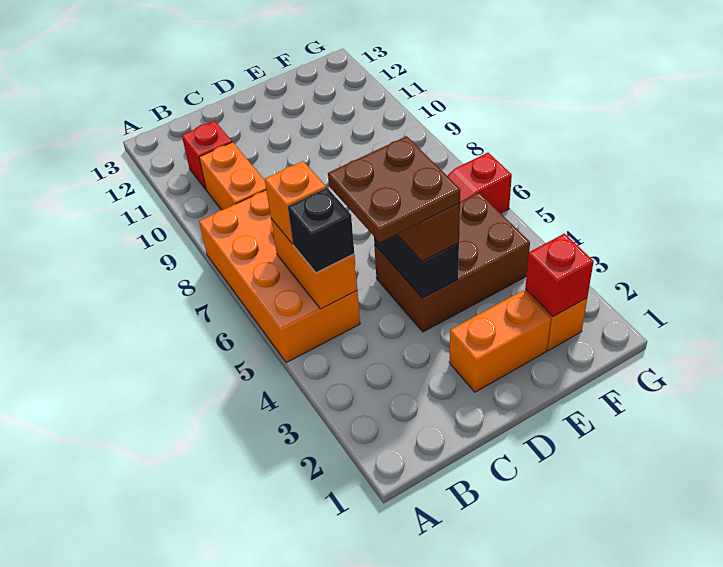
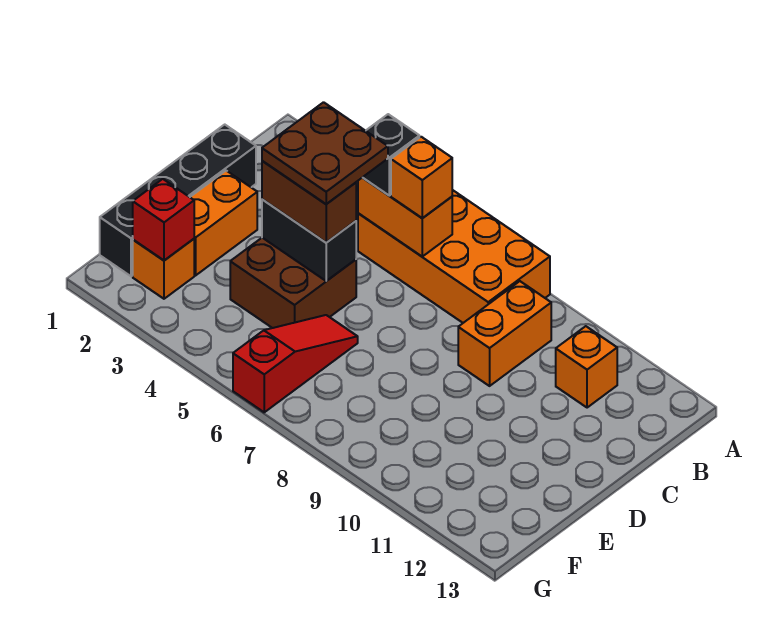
orange 1x2 brick [199,142,266,210] -> orange 1x2 brick turned to [458,281,551,386]
red 1x1 brick [182,121,232,189] -> orange 1x1 brick [556,326,617,408]
none -> black 1x4 brick [100,125,256,276]
brown 2x3 brick [374,193,530,332] -> brown 2x2 brick [230,238,356,328]

